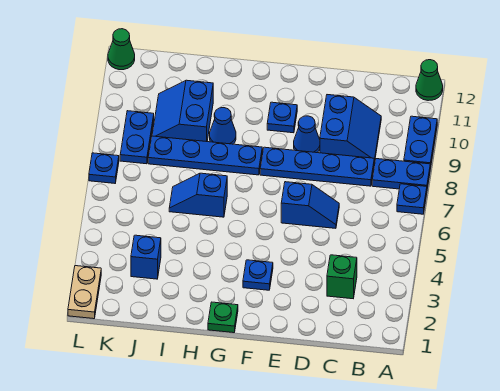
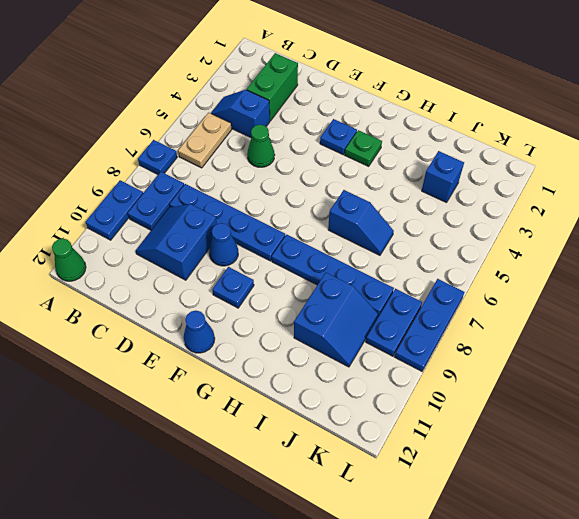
blue 1x2 plate [372,159,430,189] -> blue 1x2 plate turned to [128,172,184,230]
green 1x1 brick [327,255,357,299] -> green 1x2 brick [247,53,298,121]
blue 1x2 slope [281,182,339,228] -> blue 1x2 slope moved to [211,90,270,138]
green 1x1 plate [208,302,238,333] -> green 1x1 plate moved to [345,130,382,166]
blue 1x1 cone [210,108,236,144] -> blue 1x1 cone moved to [184,311,215,353]
tan 1x2 plate [68,266,101,319] -> tan 1x2 plate moved to [178,113,232,168]
blue 1x1 plate [89,153,119,183] -> blue 1x3 plate [394,279,464,371]
green 1x1 cone [108,29,135,70] -> green 1x1 cone moved to [247,125,275,167]

